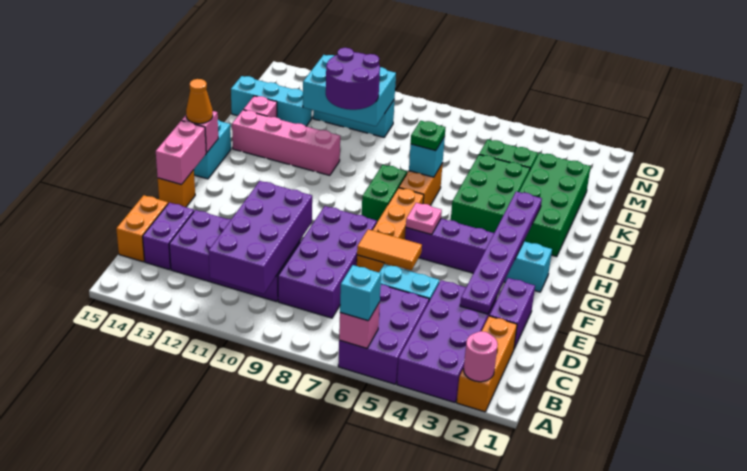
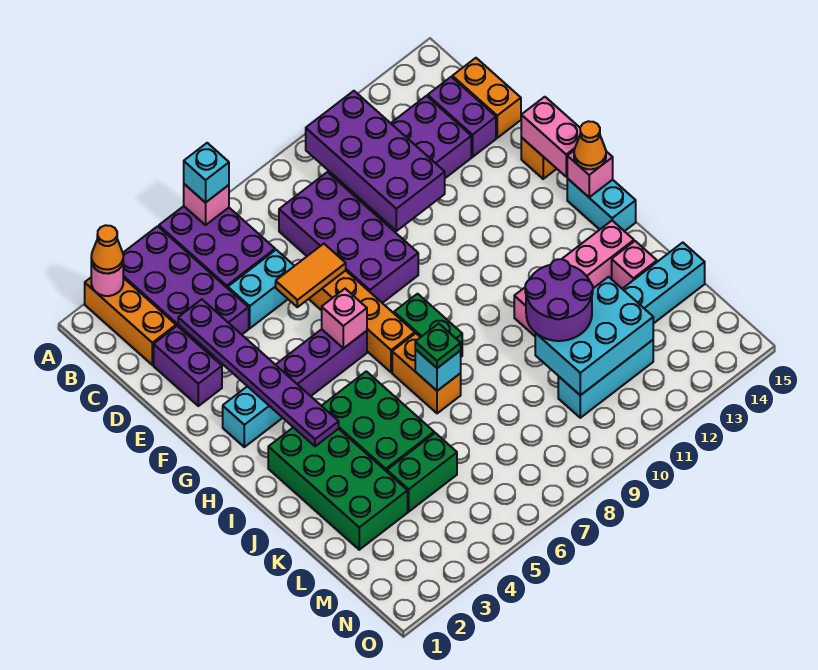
none -> orange 1x1 cone [91,225,123,273]
pink 1x1 plate [406,203,442,235] -> pink 1x1 brick [322,289,367,348]

